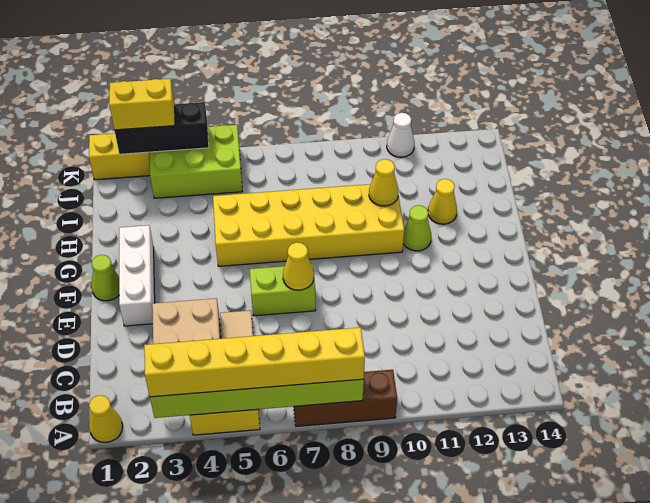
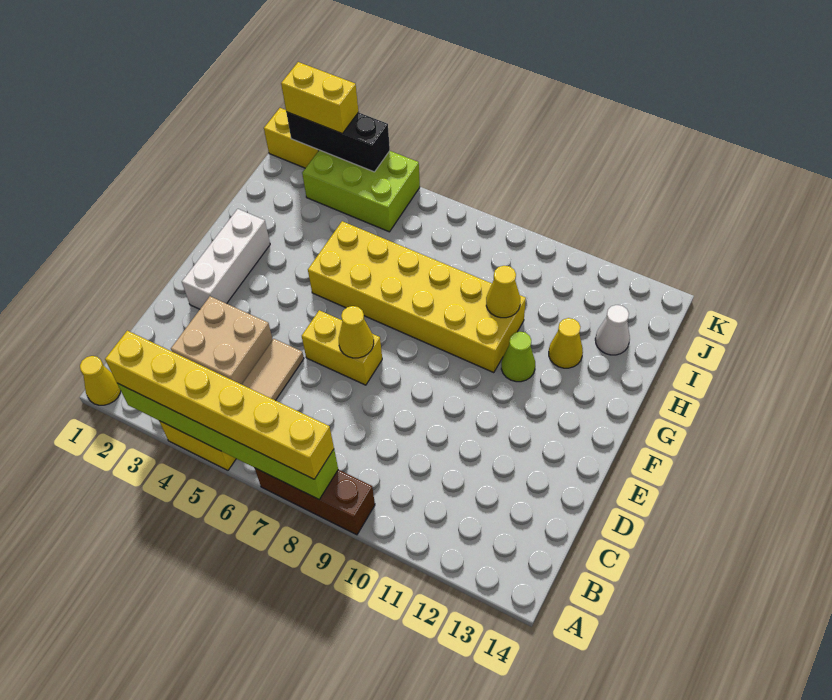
lime 1x2 brick [250,264,316,316] -> yellow 1x2 brick [302,310,382,385]
lime 1x1 cone [91,255,119,301] -> none
white 1x1 cone [387,113,415,157] -> white 1x1 cone moved to [595,305,630,355]

